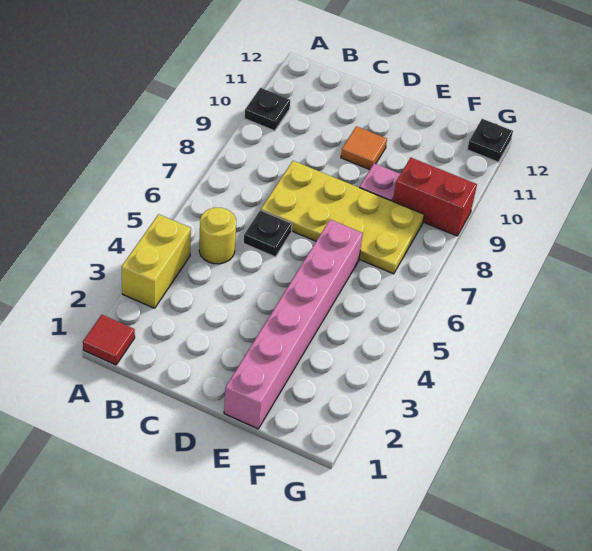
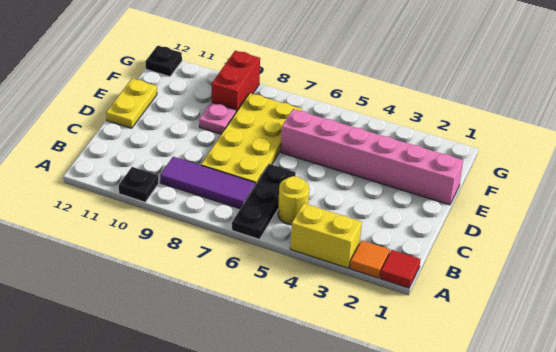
none -> purple 1x3 tile [160,157,255,209]
black 1x1 plate [244,210,292,257] -> black 1x3 plate [232,164,296,239]
orange 1x1 tile [341,126,387,170] -> orange 1x1 tile moved to [350,240,390,278]
none -> yellow 1x2 plate [106,78,157,128]

